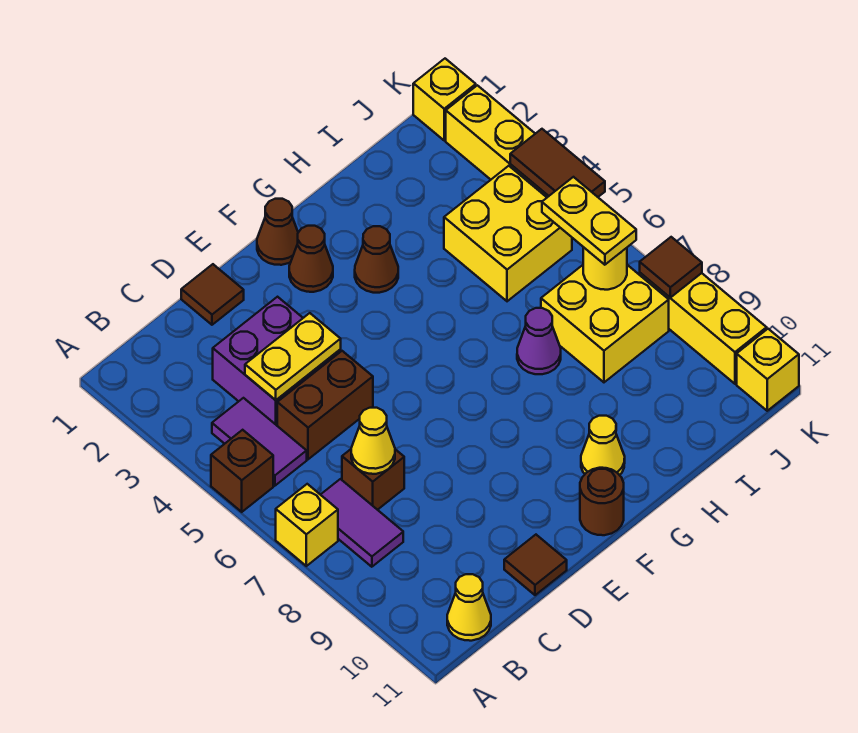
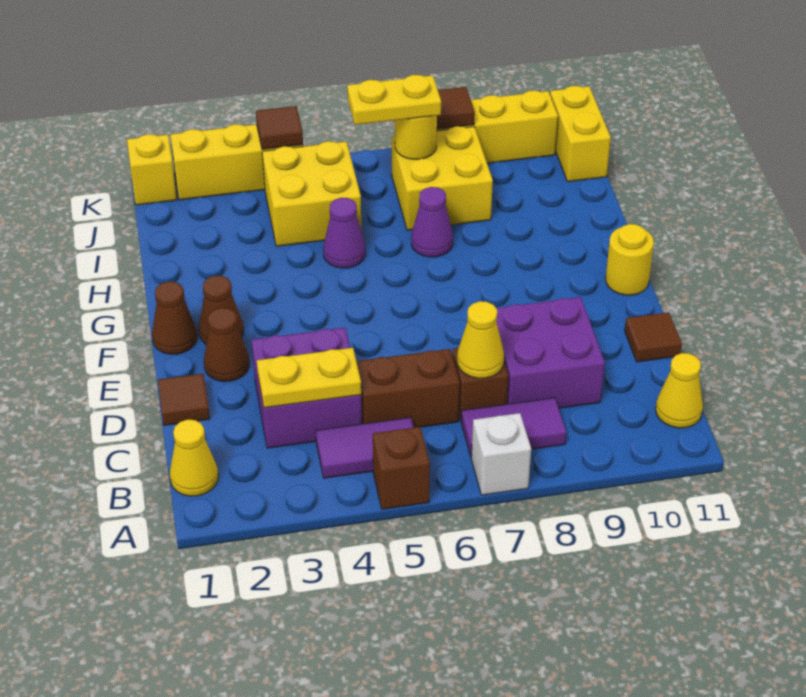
yellow 1x1 brick [276,484,338,566] -> white 1x1 brick [471,413,531,495]
yellow 1x2 plate [245,313,341,400] -> yellow 1x2 plate turned to [257,348,361,408]
brown 1x2 brick [277,351,373,459] -> brown 1x2 brick turned to [356,349,460,428]
none -> purple 2x2 brick [496,297,605,408]
brown 1x1 round brick [580,468,624,535] -> yellow 1x1 round brick [606,224,654,295]
brown 1x1 cone [355,226,398,293] -> brown 1x1 cone moved to [204,308,249,382]
yellow 1x1 cone [581,416,625,475] -> yellow 1x1 cone moved to [170,420,218,496]
none -> purple 1x1 cone [323,198,366,268]
brown 1x2 tile [510,129,605,197] -> brown 1x1 tile [256,106,303,149]
yellow 1x1 brick [737,329,799,411] -> yellow 1x2 brick [550,86,611,182]

